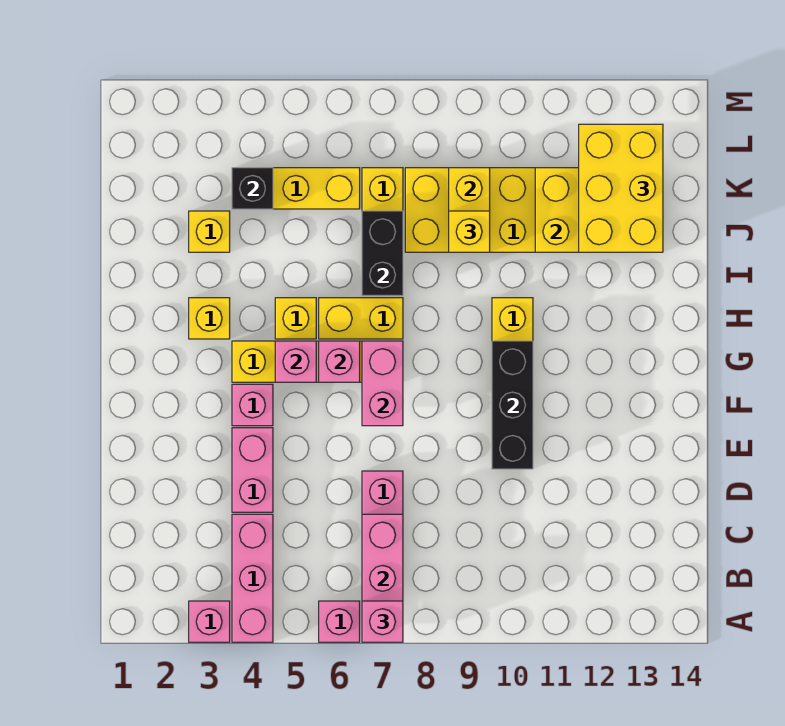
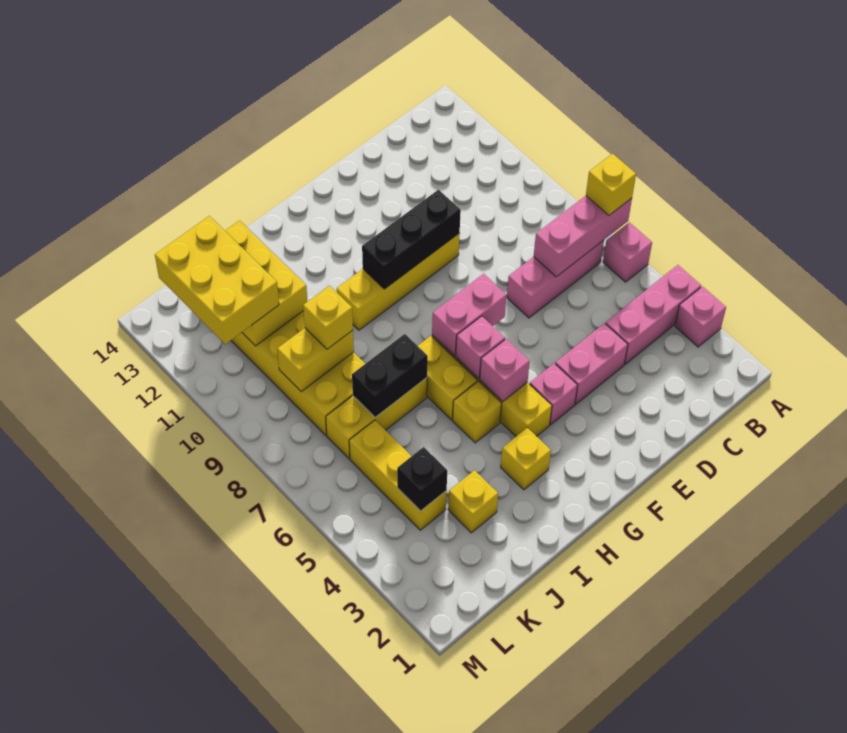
pink 1x1 brick [362,601,403,642] -> yellow 1x1 brick [586,154,636,215]
yellow 2x3 brick [579,124,663,252] -> yellow 2x3 brick turned to [155,216,279,344]

